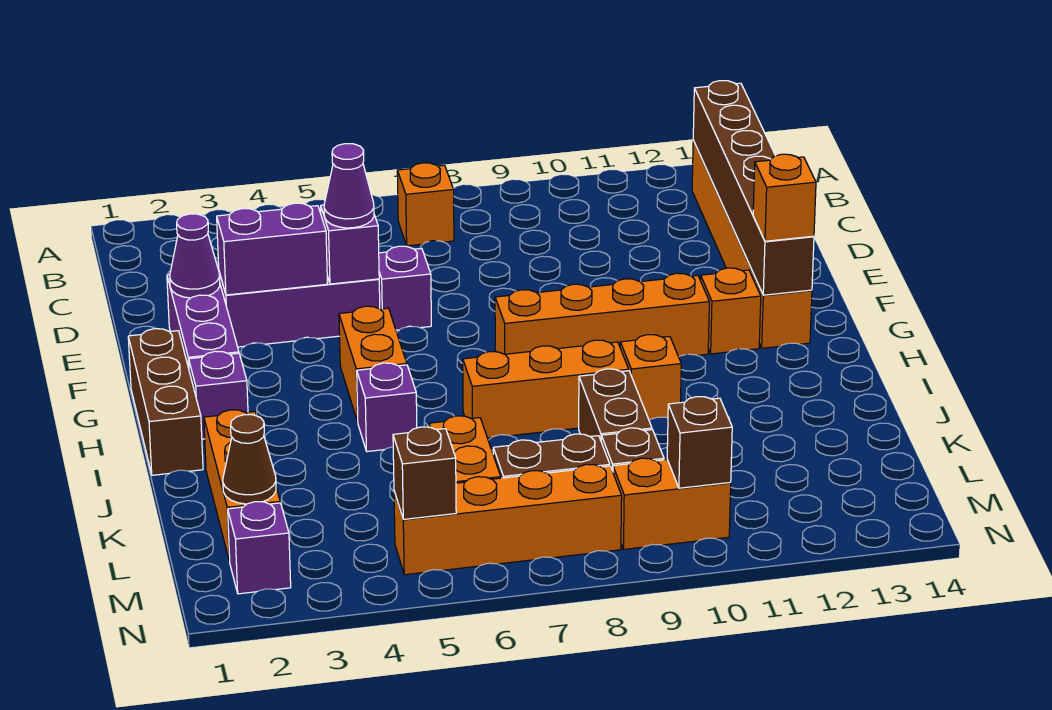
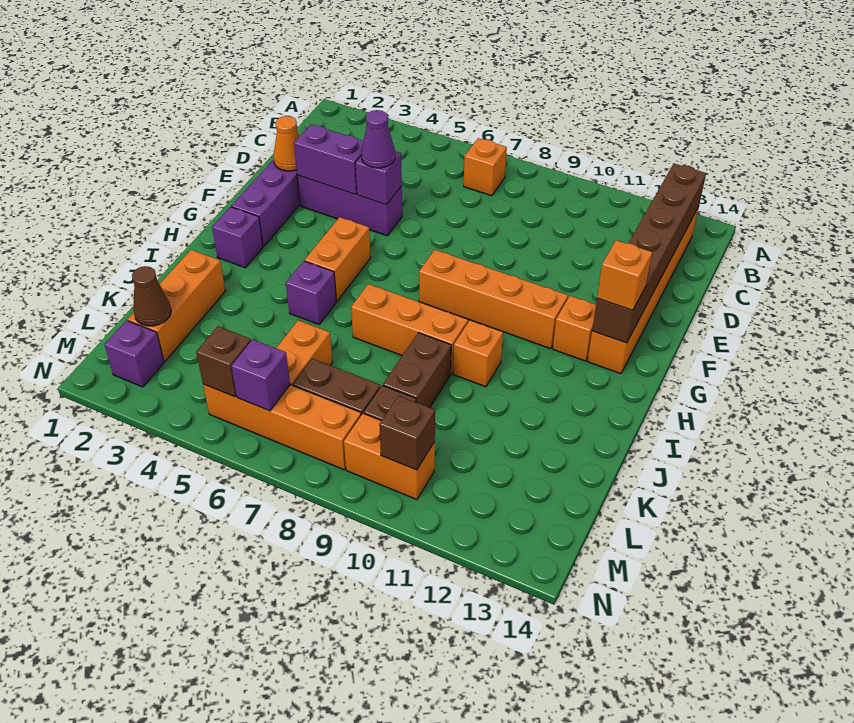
purple 1x1 cone [170,214,220,298] -> orange 1x1 cone [273,116,299,171]
purple 1x1 brick [379,246,431,330] -> purple 1x1 brick moved to [231,340,290,411]
brown 1x3 brick [128,329,203,475] -> none

